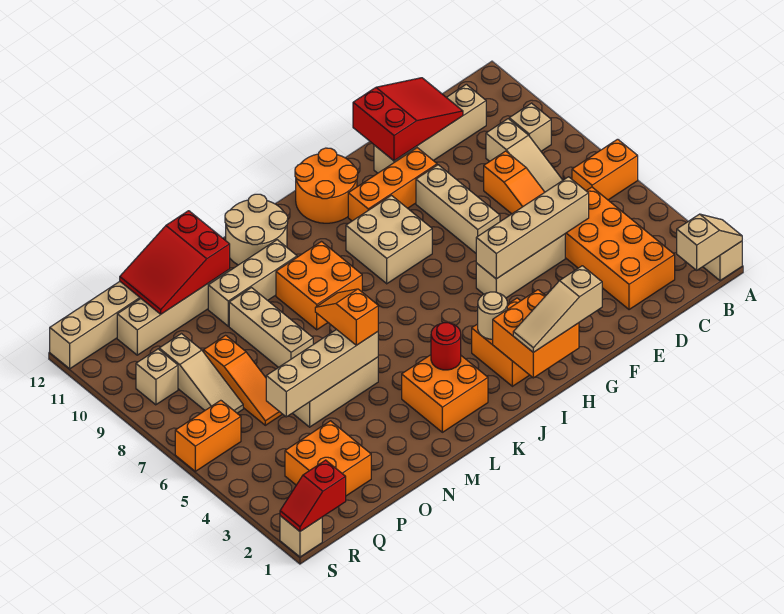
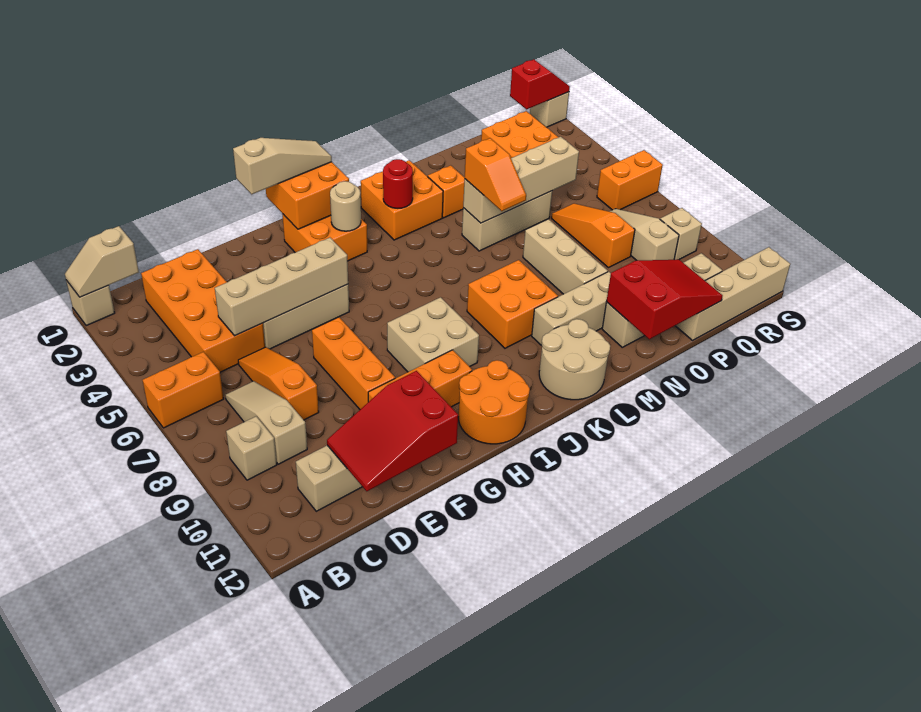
tan 1x3 brick [416,165,500,253] -> orange 1x3 brick [312,317,395,409]
none -> orange 1x1 brick [428,165,465,218]

